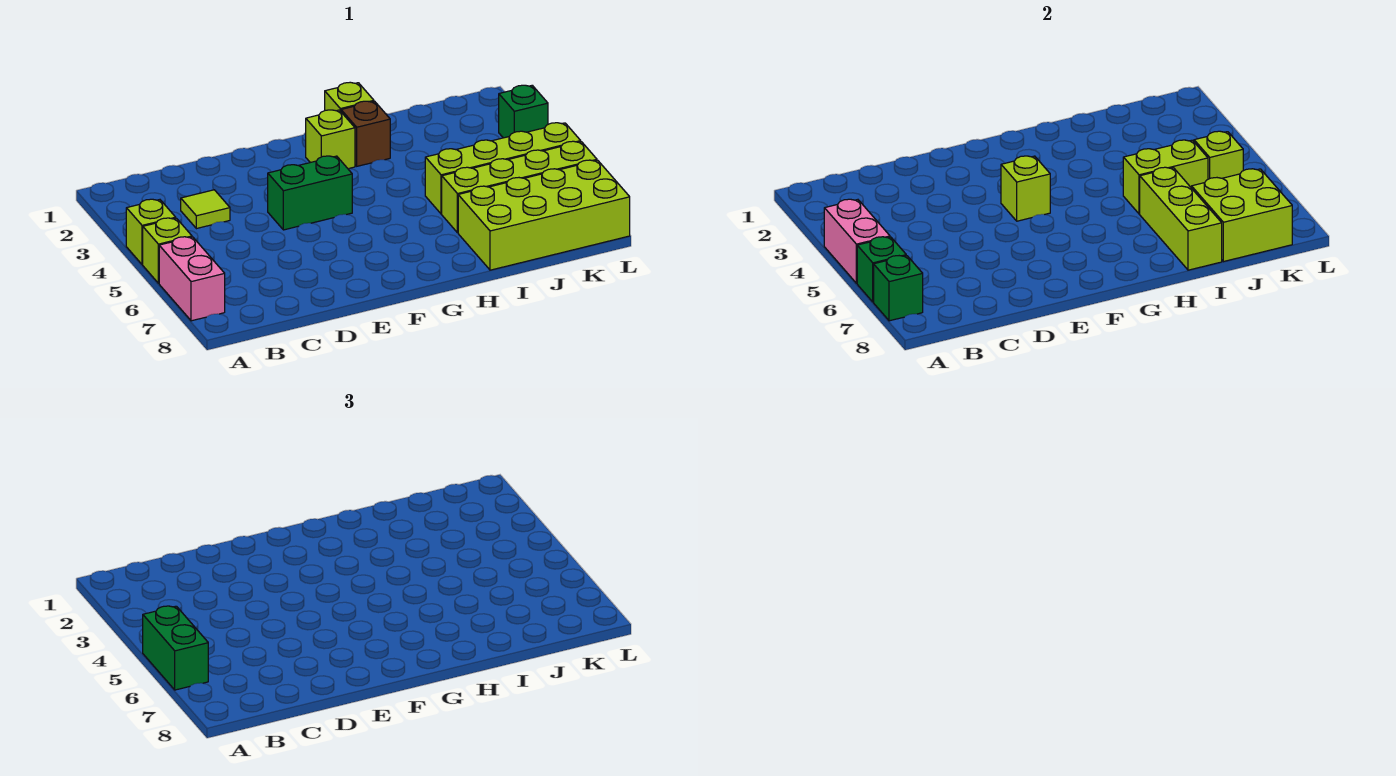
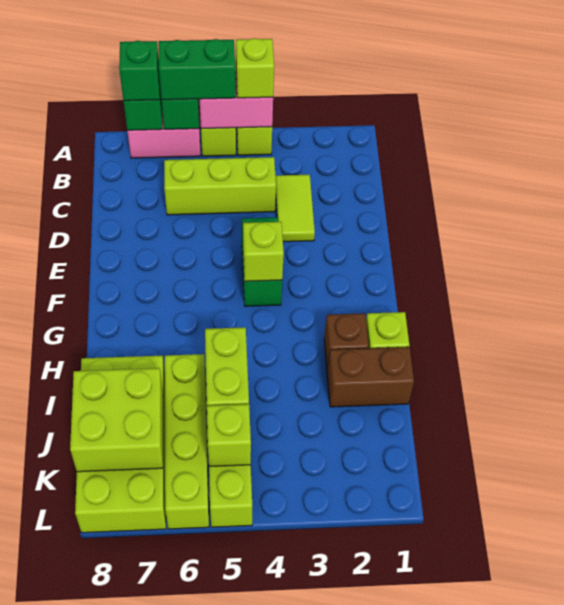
lime 1x1 tile [181,190,230,229] -> lime 1x2 tile [276,175,315,242]
lime 1x1 brick [306,110,355,168] -> lime 1x1 brick moved to [236,38,274,98]
none -> brown 1x2 brick [327,347,414,407]
lime 1x3 brick [1140,167,1222,270] -> lime 1x3 brick moved to [164,157,276,215]
green 1x1 brick [499,85,548,138] -> green 1x1 brick moved to [119,41,160,101]

